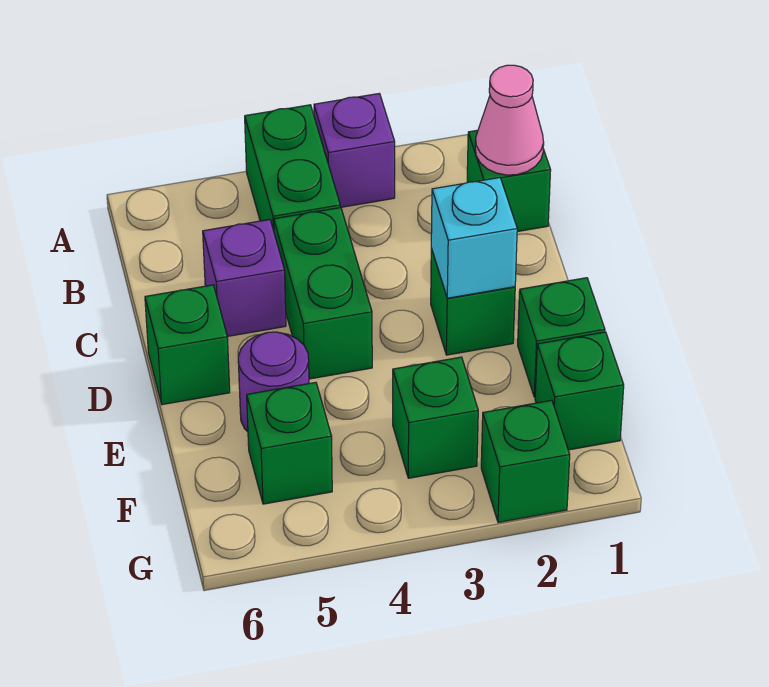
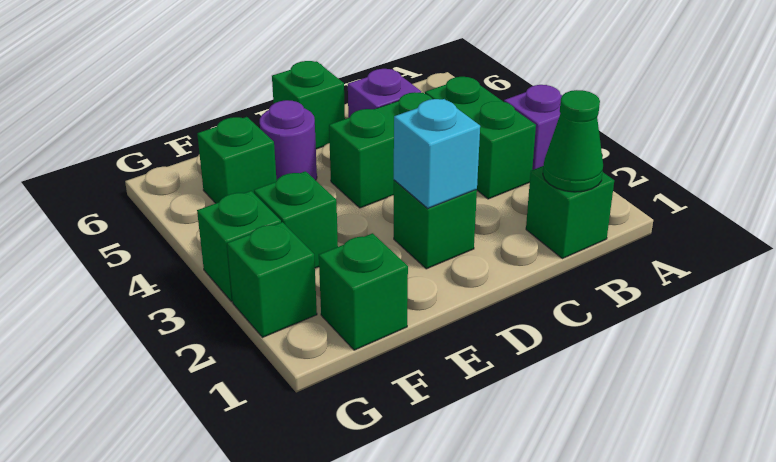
green 1x2 brick [245,105,340,231] -> green 1x2 brick turned to [425,77,536,199]
pink 1x1 cone [475,65,544,175] -> green 1x1 cone [543,90,603,192]
green 1x1 brick [518,278,605,397] -> green 1x1 brick moved to [197,191,281,302]

